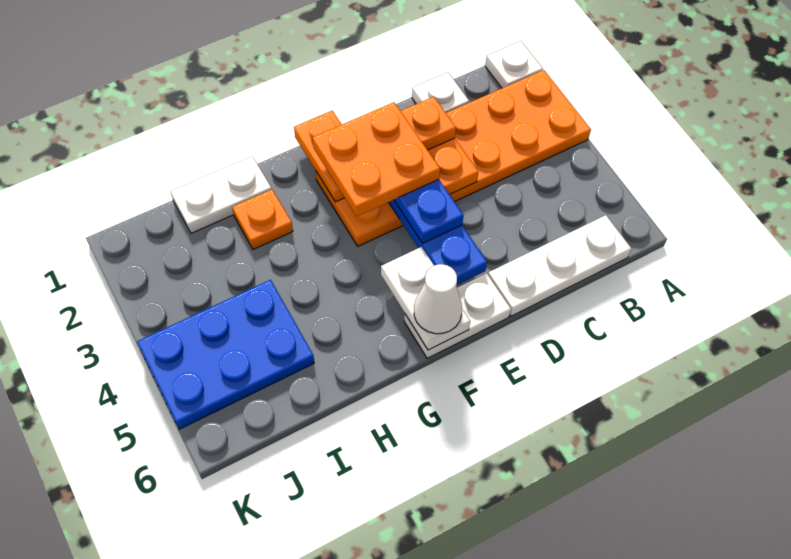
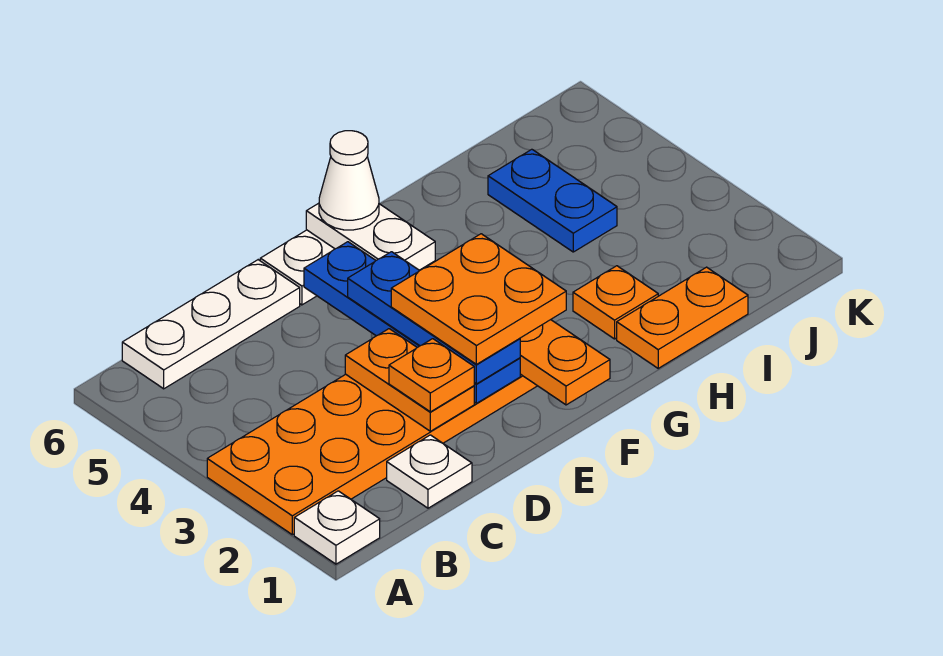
white 1x2 plate [171,156,272,233] -> orange 1x2 plate [617,267,748,368]
blue 2x3 plate [137,280,314,429] -> blue 1x2 plate [488,149,617,252]

